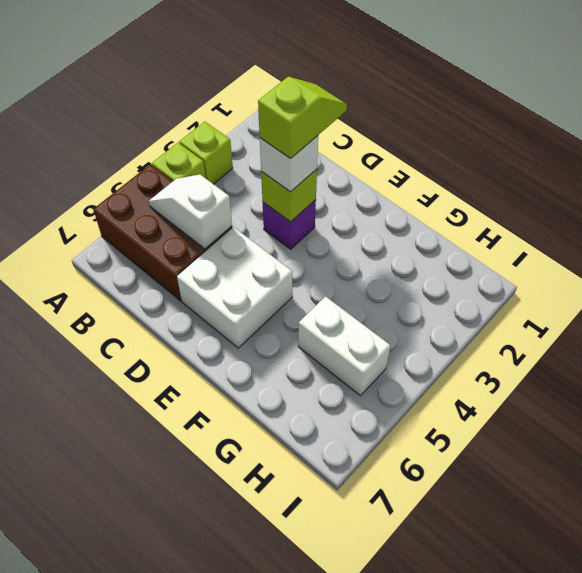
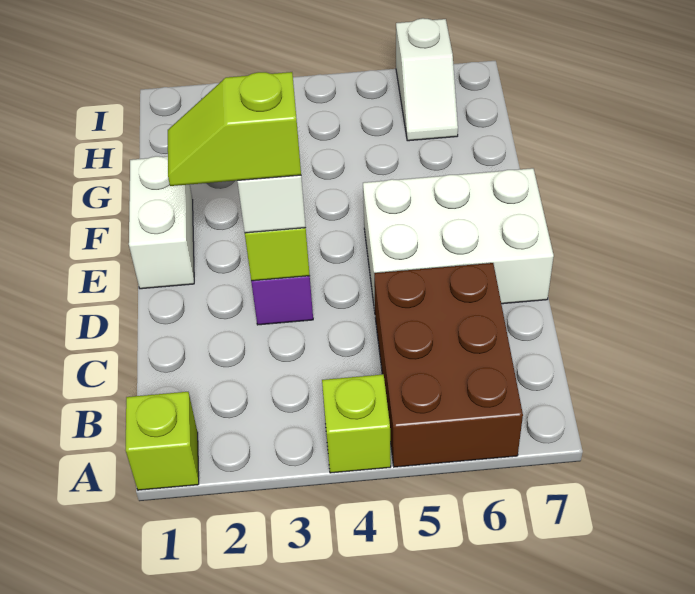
lime 1x1 brick [179,121,233,184] -> lime 1x1 brick moved to [126,392,199,490]
white 1x2 slope [149,174,232,249] -> white 1x2 slope moved to [396,18,458,141]
white 2x2 brick [177,227,292,348] -> white 2x3 brick [363,168,554,311]
white 1x2 brick [298,296,391,396] -> white 1x2 brick moved to [129,156,194,289]

